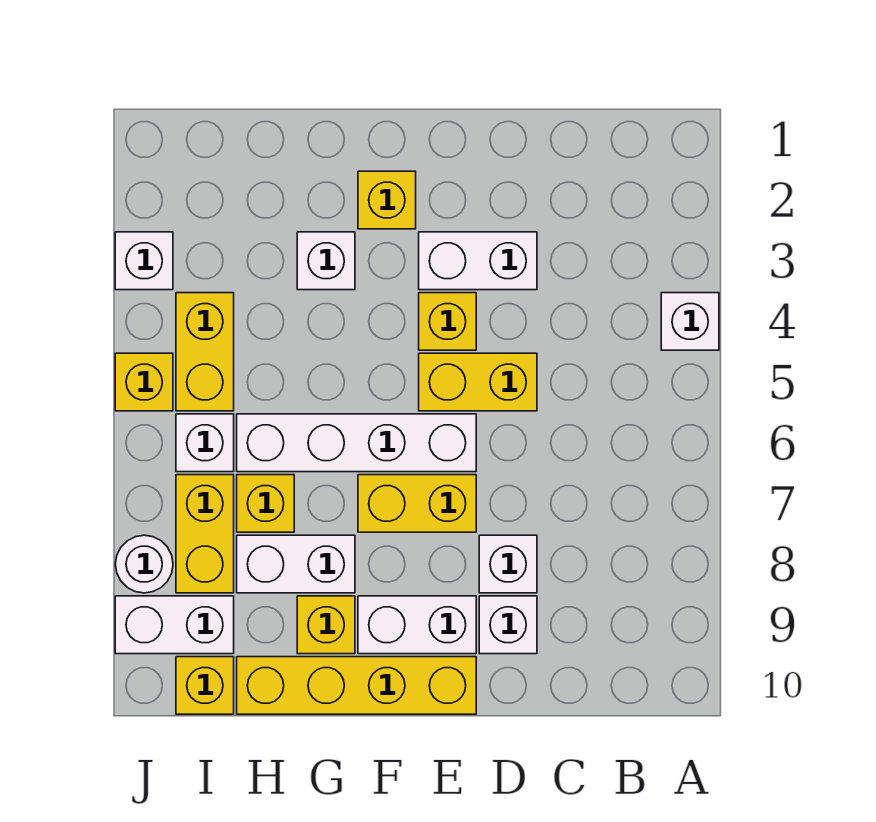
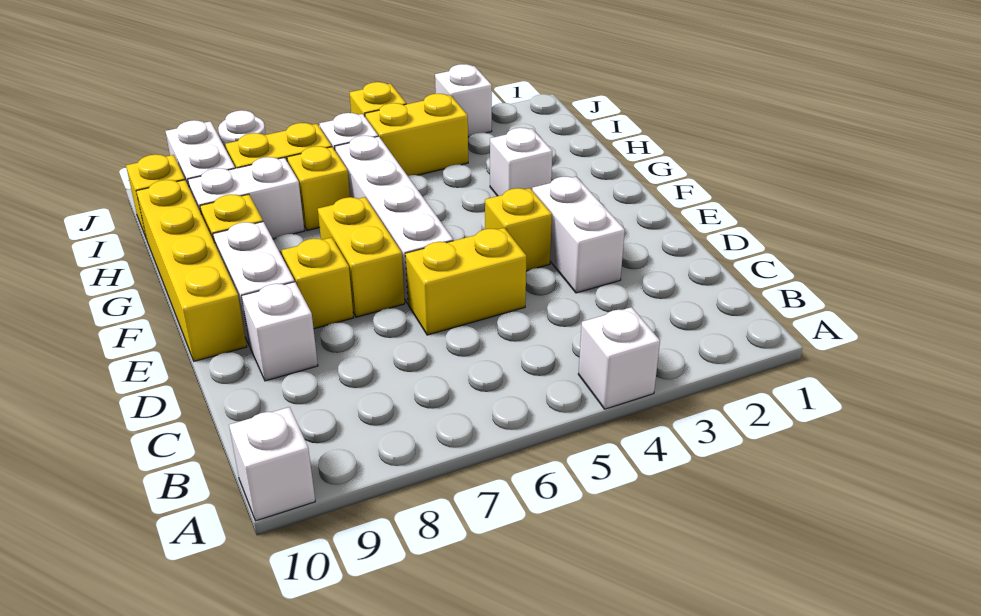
yellow 1x2 brick [419,353,537,411] -> yellow 1x2 brick turned to [405,228,526,335]
white 1x1 brick [479,535,537,593] -> white 1x1 brick moved to [229,407,315,521]
yellow 1x1 brick [358,171,416,229] -> yellow 1x1 brick moved to [281,237,354,329]
white 1x2 brick [237,535,355,593] -> white 1x2 brick turned to [188,157,304,239]

